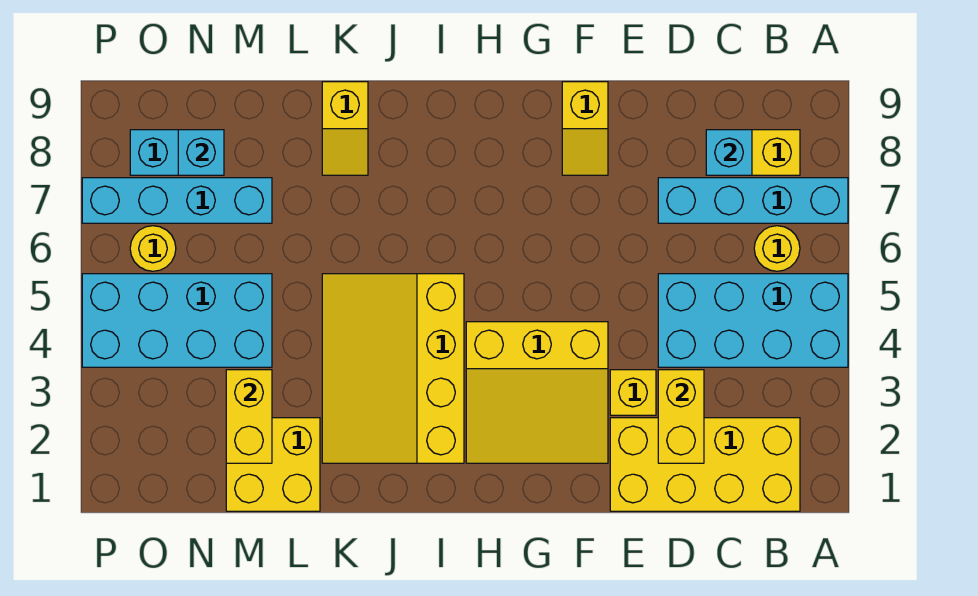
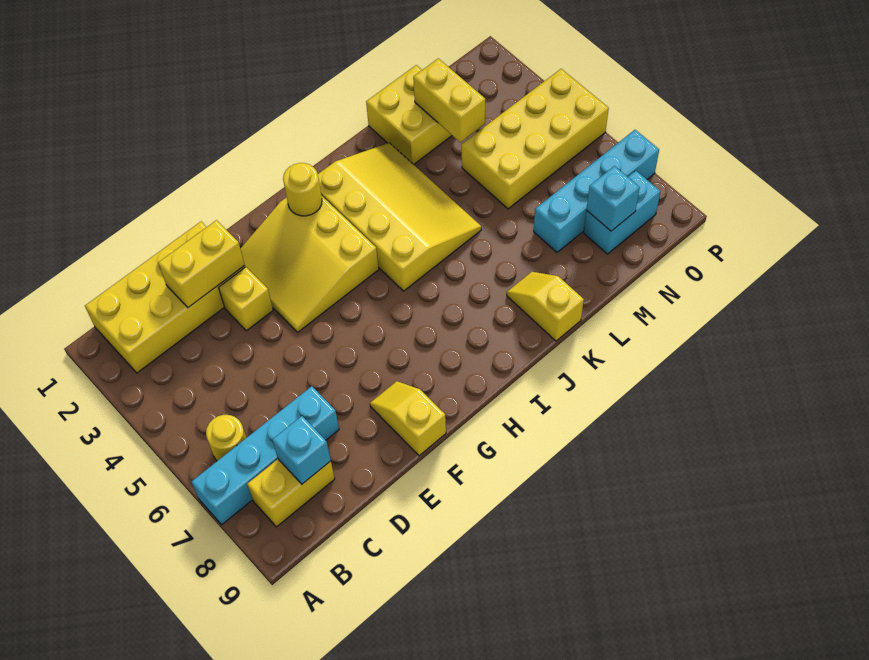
cyan 2x4 brick [658,274,848,367] -> none
yellow 1x2 brick [658,370,704,463] -> yellow 1x2 brick turned to [158,220,245,307]
yellow 3x3 slope [466,322,608,463] -> yellow 3x3 slope turned to [240,195,379,332]
cyan 2x4 brick [82,274,272,367] -> yellow 2x4 brick [462,69,609,209]
yellow 1x1 round brick [130,226,176,271] -> yellow 1x1 round brick moved to [283,163,322,216]

